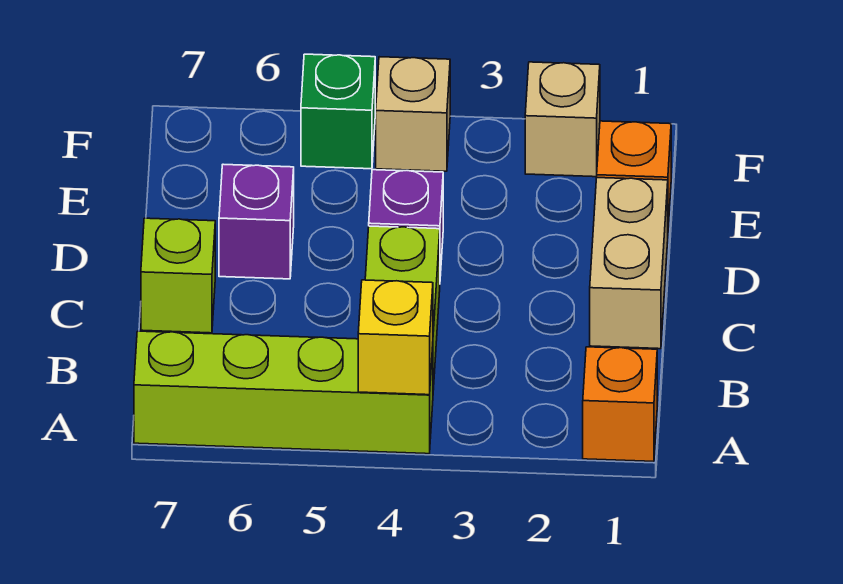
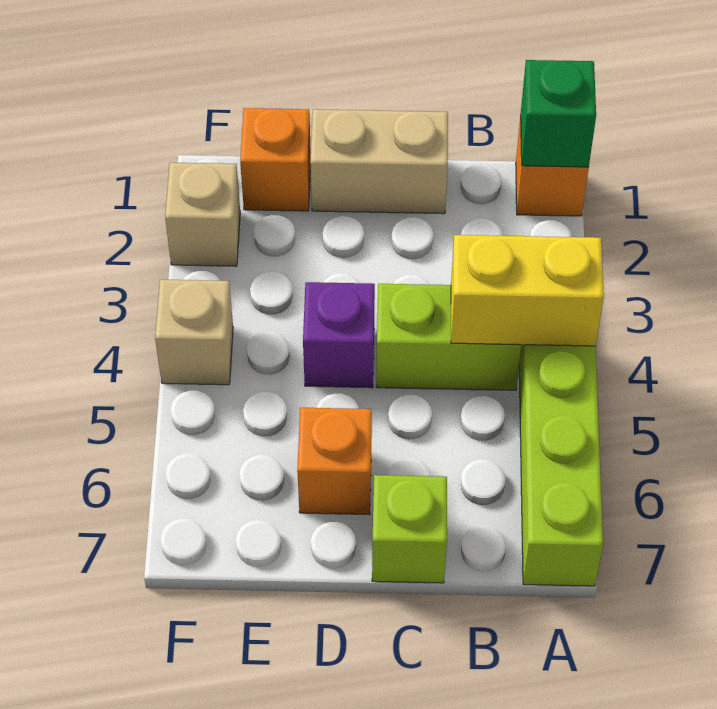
yellow 1x1 brick [358,280,433,395] -> yellow 1x2 brick [451,235,604,346]
purple 1x1 brick [219,164,294,279] -> orange 1x1 brick [297,408,372,515]
green 1x1 brick [301,54,375,169] -> green 1x1 brick moved to [521,60,596,167]

